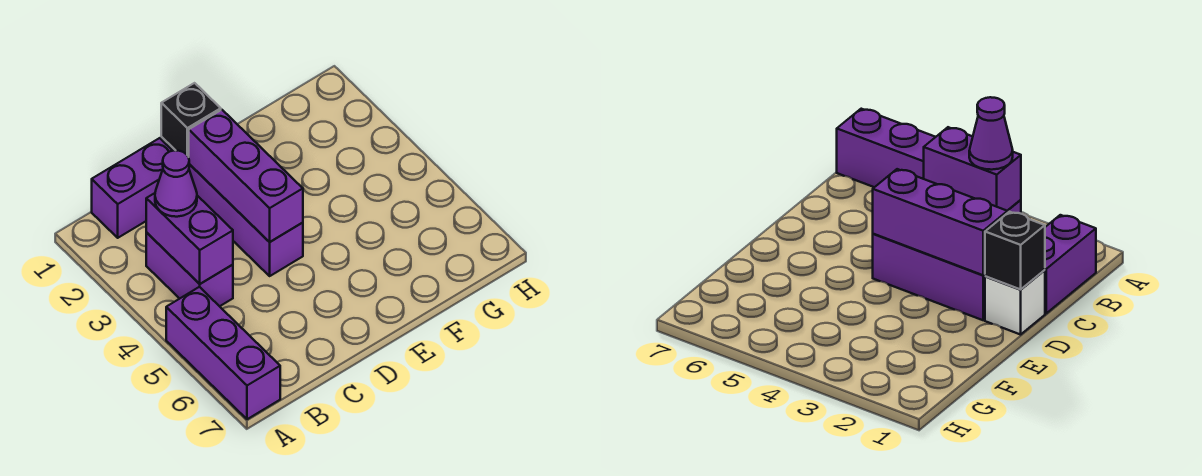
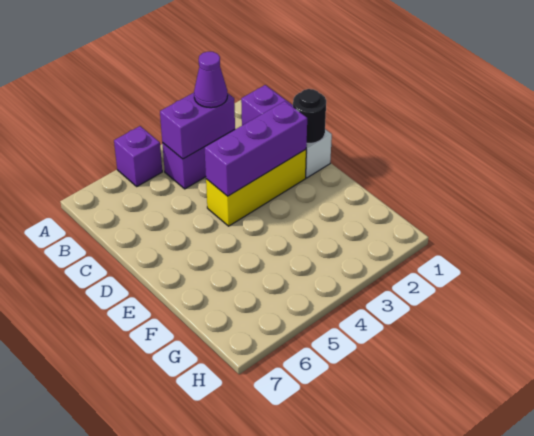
purple 1x3 brick [166,287,280,419] -> purple 1x1 brick [114,126,162,186]
black 1x1 brick [161,83,221,157] -> black 1x1 round brick [293,89,326,143]
purple 1x3 brick [189,164,303,276] -> yellow 1x3 brick [206,150,306,226]

